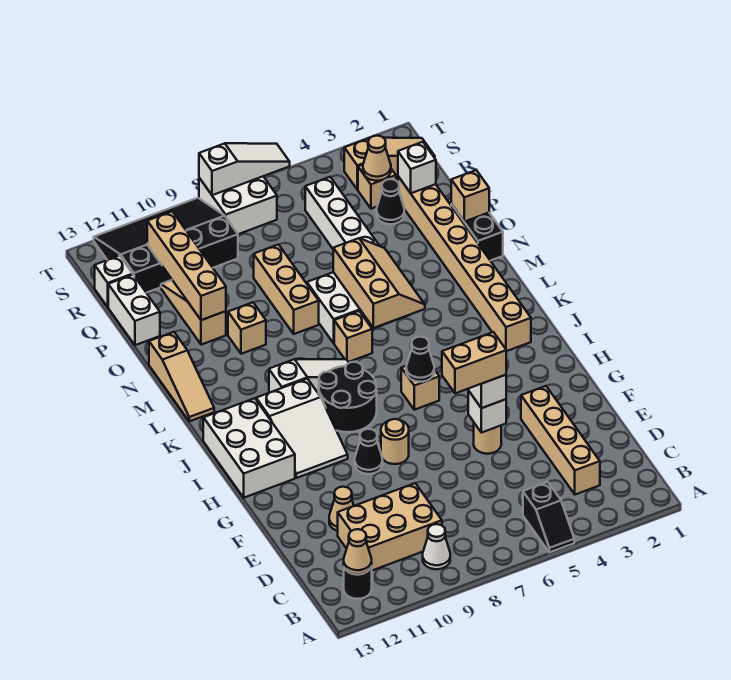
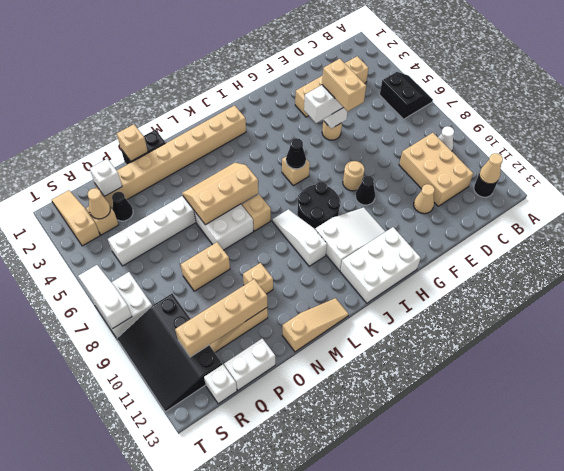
black 1x2 slope [523,482,574,552] -> black 2x2 slope [380,72,433,119]
tan 1x3 brick [254,245,319,334] -> tan 1x2 brick [181,242,230,291]

